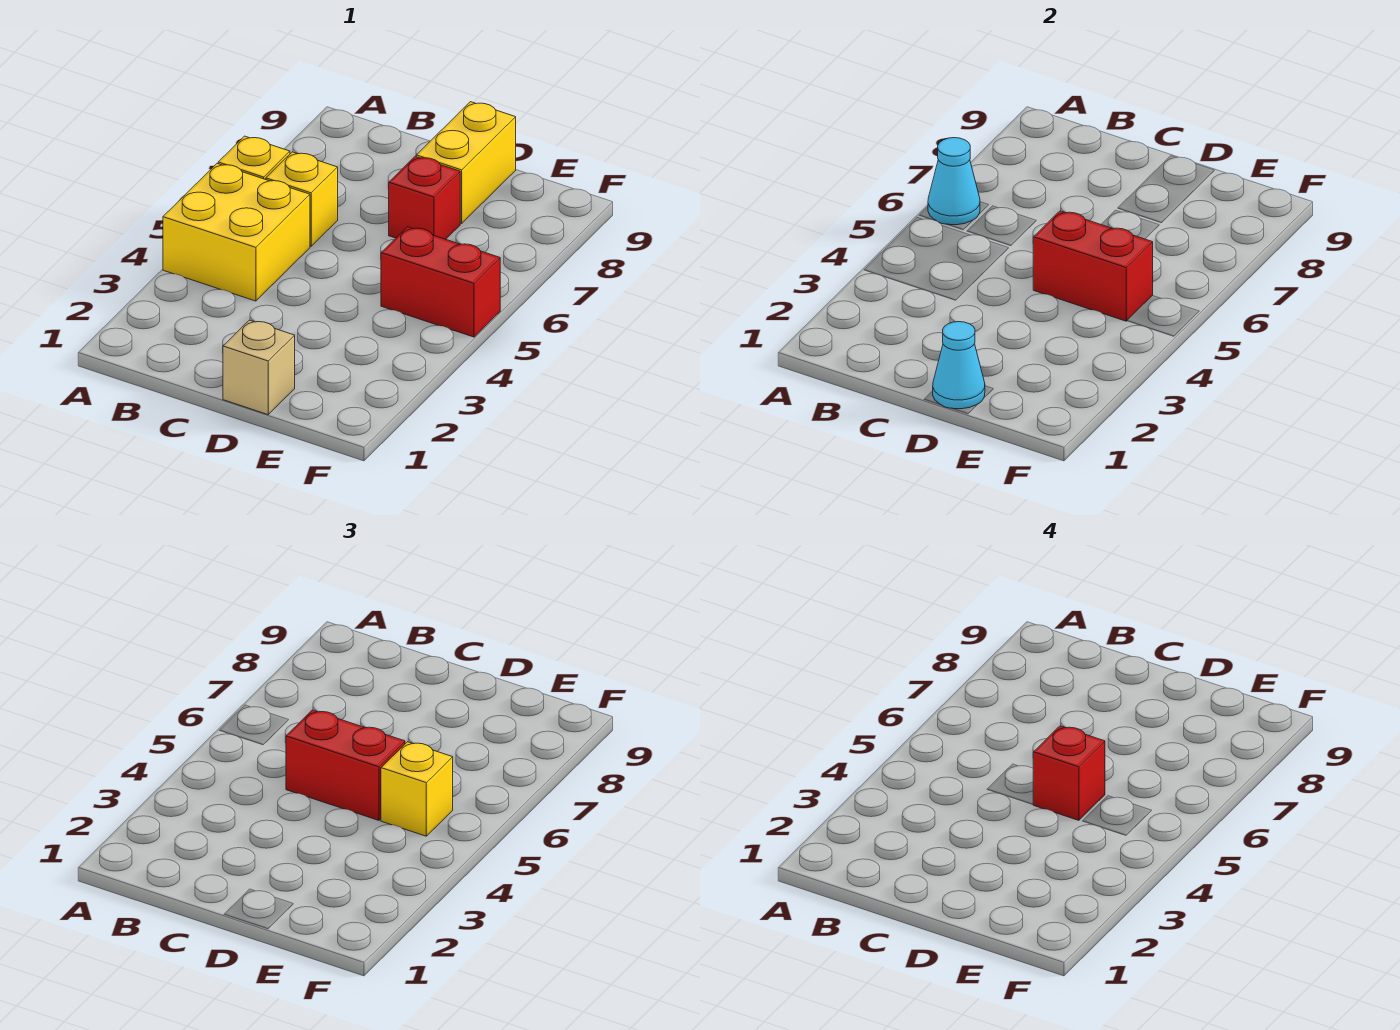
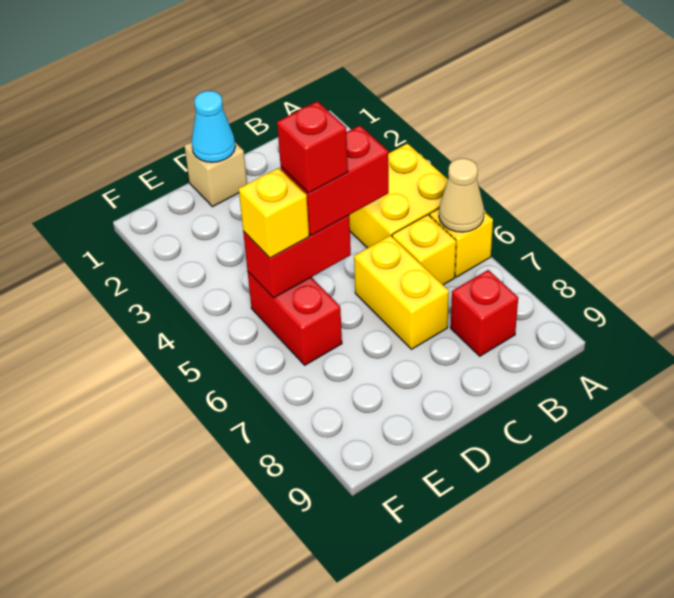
cyan 1x1 cone [928,138,980,225] -> tan 1x1 cone [439,158,484,232]
red 1x1 brick [389,156,460,239] -> red 1x1 brick moved to [451,270,518,356]
yellow 1x2 brick [416,102,516,223] -> yellow 1x2 brick moved to [354,236,449,349]
red 1x2 brick [381,227,500,337] -> red 1x2 brick turned to [248,272,342,365]

